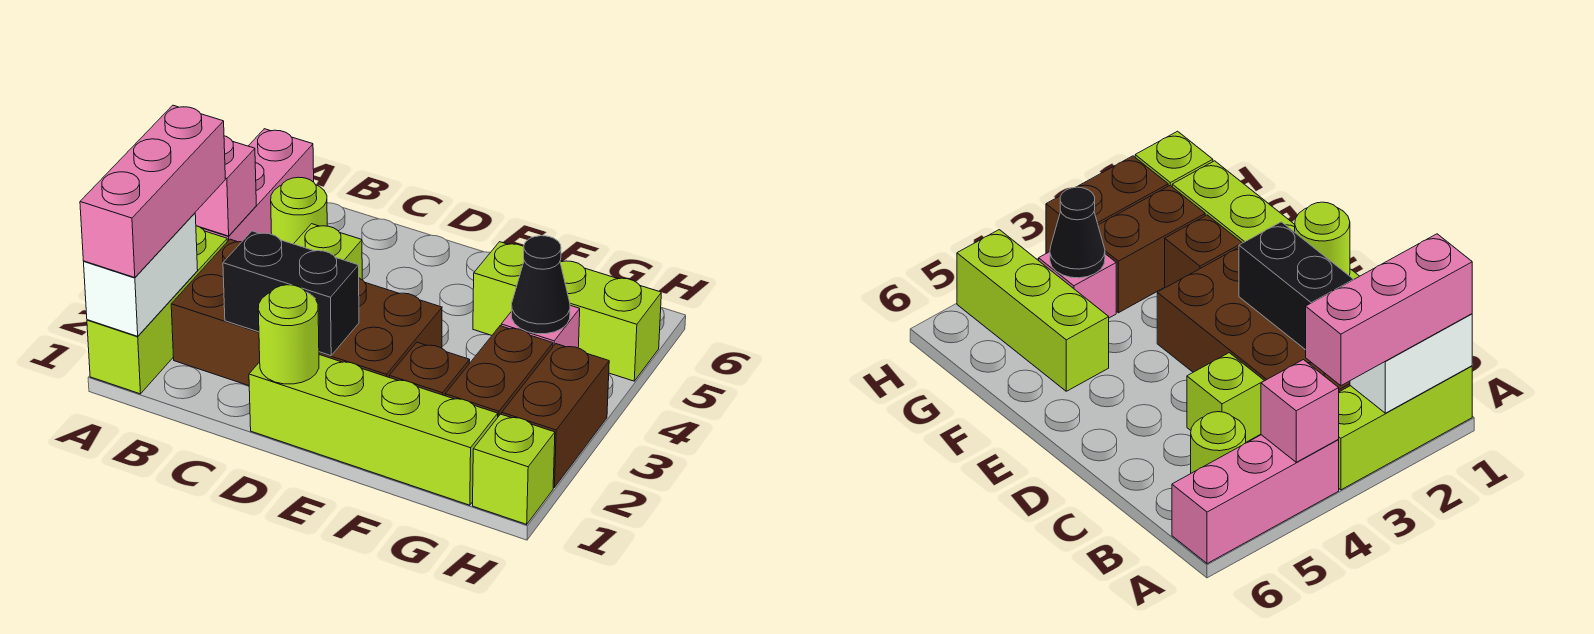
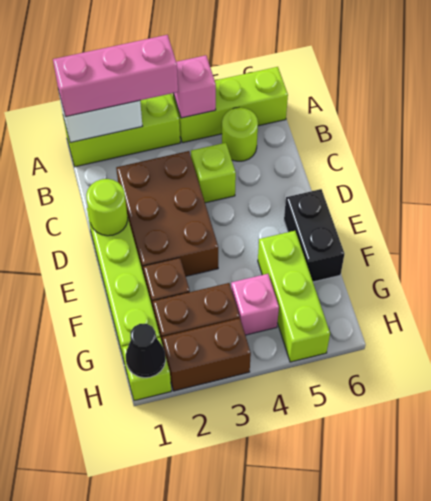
pink 1x3 brick [200,129,314,242] -> lime 1x3 brick [173,67,288,143]
brown 2x4 brick [171,239,442,386] -> brown 2x3 brick [116,151,218,276]
black 1x2 brick [223,231,359,356] -> black 1x2 brick moved to [284,189,344,282]
black 1x1 cone [512,236,570,334] -> black 1x1 cone moved to [126,324,166,378]

